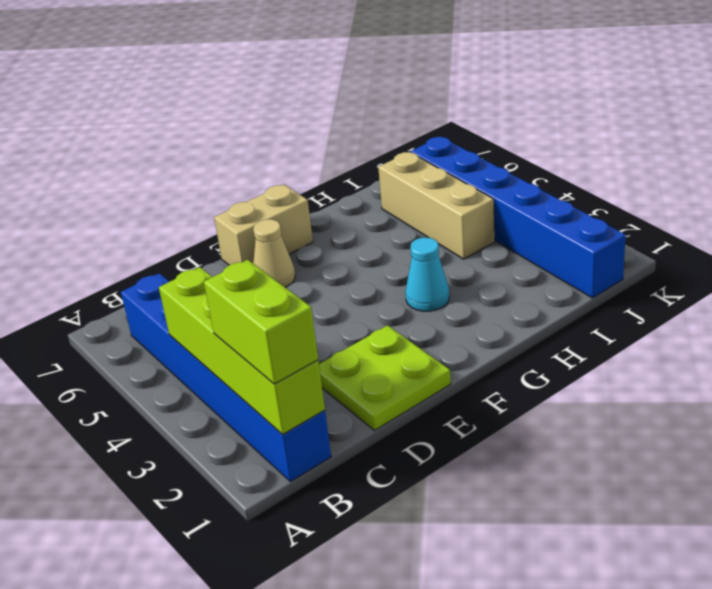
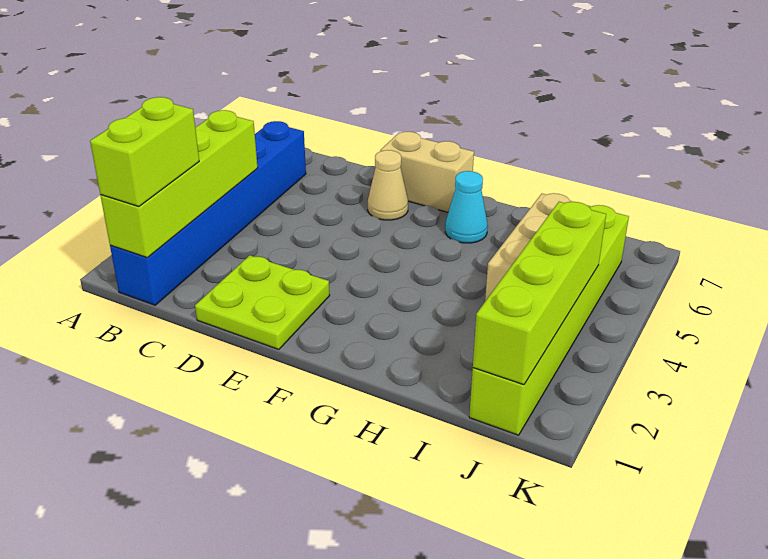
cyan 1x1 cone [405,238,449,311] -> cyan 1x1 cone moved to [445,171,488,243]
blue 1x6 brick [411,137,626,298] -> lime 1x6 brick [469,205,629,435]
none -> lime 1x4 brick [473,202,606,385]

